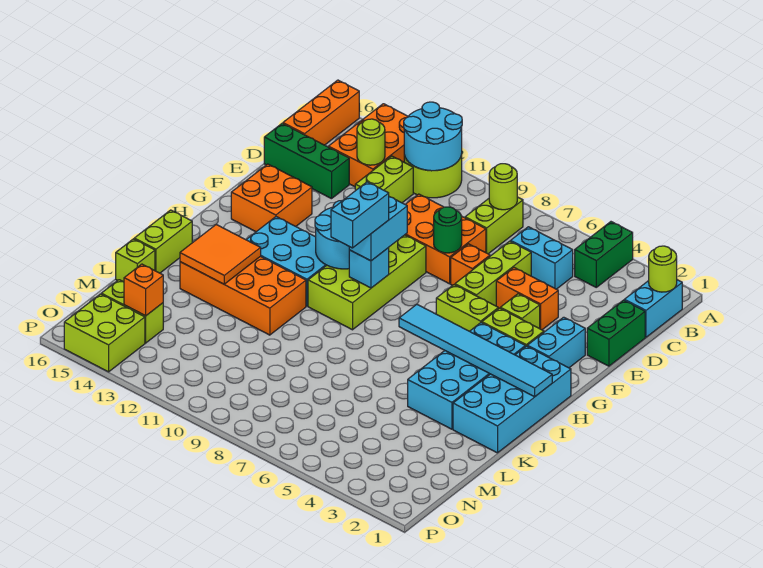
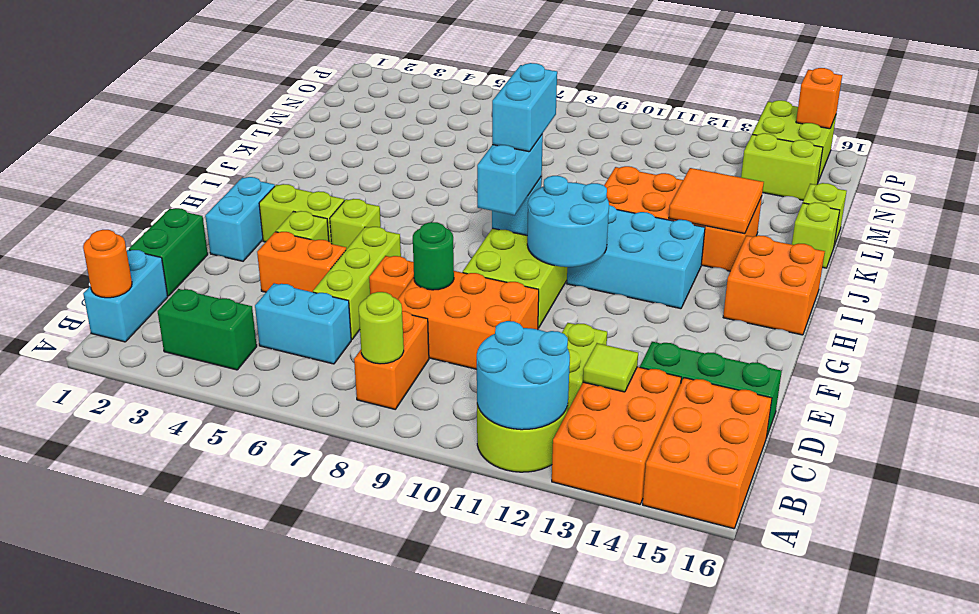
green 1x2 brick [575,222,633,287] -> green 1x2 brick turned to [158,289,257,370]
orange 1x3 brick [283,80,359,145] -> orange 2x3 brick [643,378,772,529]
lime 1x1 round brick [649,246,677,292] -> orange 1x1 round brick [83,230,132,298]
lime 1x2 brick [465,197,523,254] -> orange 1x2 brick [354,311,429,409]
lime 1x1 round brick [357,119,385,165] -> lime 1x1 tile [583,343,638,392]
orange 2x2 brick [231,164,312,232] -> orange 2x2 brick moved to [723,235,825,335]
lime 1x2 brick [436,285,498,331] -> lime 1x1 brick [330,199,381,249]
cyan 2x4 brick [453,346,571,453] -> none
cyan 2x4 brick [408,323,525,429] -> none
cyan 1x6 tile [399,304,552,397] -> none
lime 1x2 brick [134,210,192,273] -> lime 1x1 brick [792,202,840,268]
orange 1x1 brick [124,264,163,316] -> orange 1x1 brick moved to [796,68,842,129]

